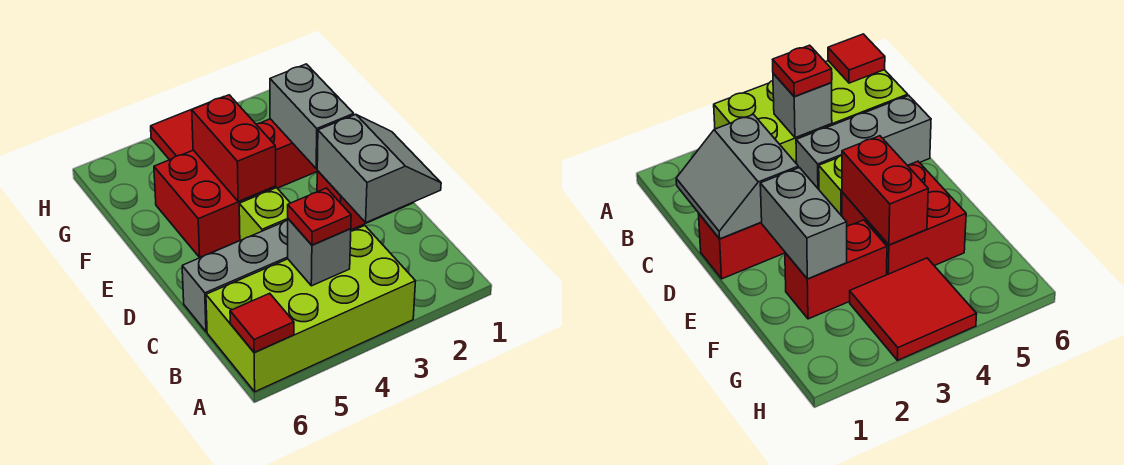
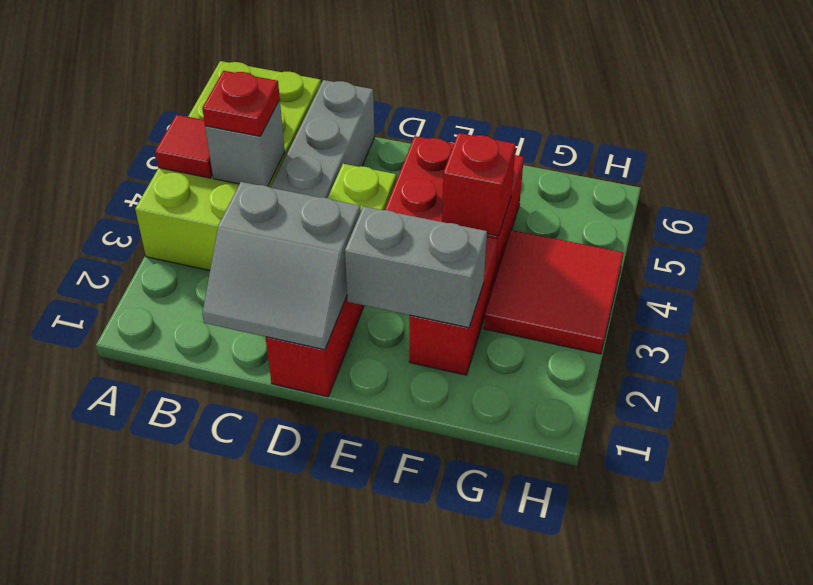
red 1x1 tile [230,293,294,353] -> red 1x1 tile moved to [155,115,213,178]
red 1x2 brick [192,95,276,201] -> red 1x1 brick [442,133,516,236]

